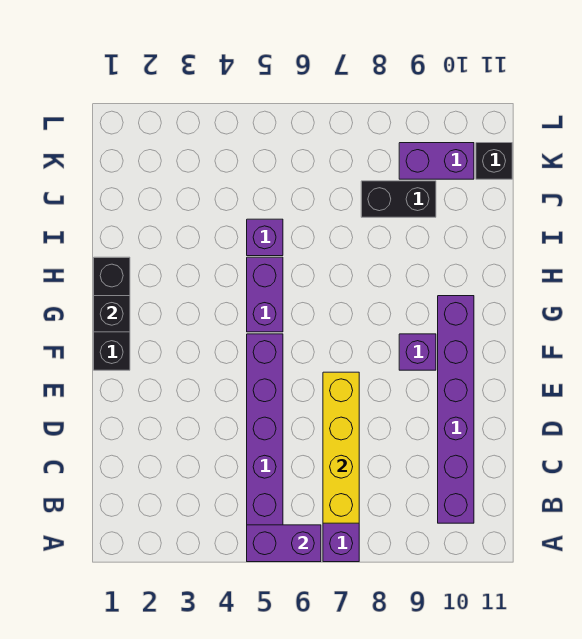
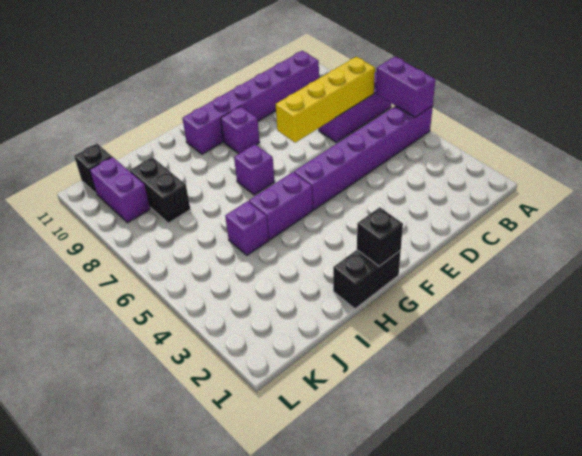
black 1x3 brick [94,257,130,370] -> black 1x2 brick [333,250,401,309]
none -> purple 1x1 brick [234,144,275,195]

